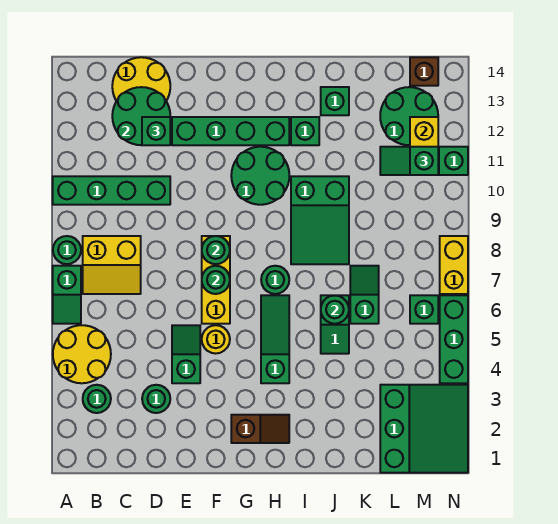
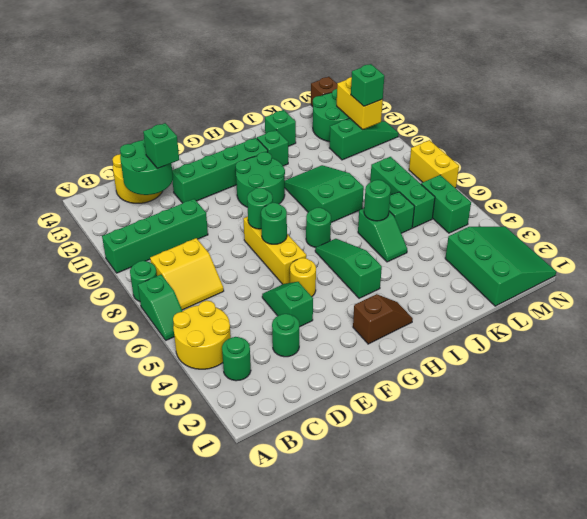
green 2x3 slope [291,176,349,264] -> green 2x3 slope turned to [285,165,364,223]
green 1x3 slope [380,147,468,175] -> green 1x3 slope turned to [330,119,399,160]
green 1x1 brick [410,295,438,324] -> green 1x2 brick [421,175,471,233]
green 1x3 brick [440,295,468,383] -> green 1x3 brick moved to [370,157,435,228]

